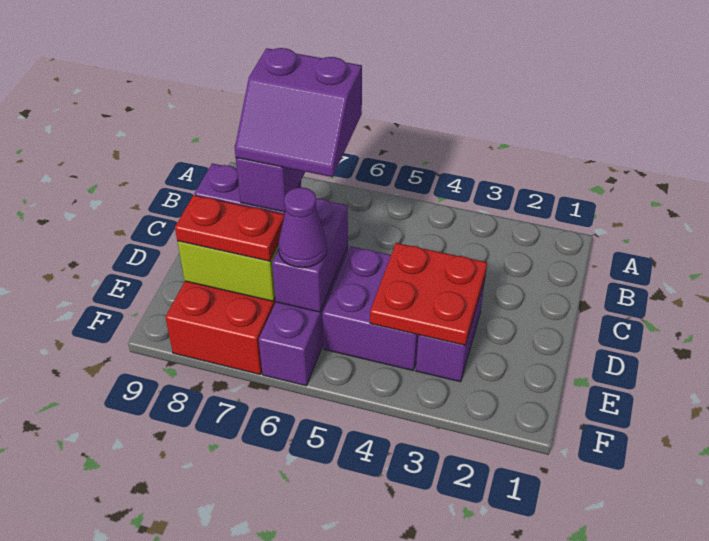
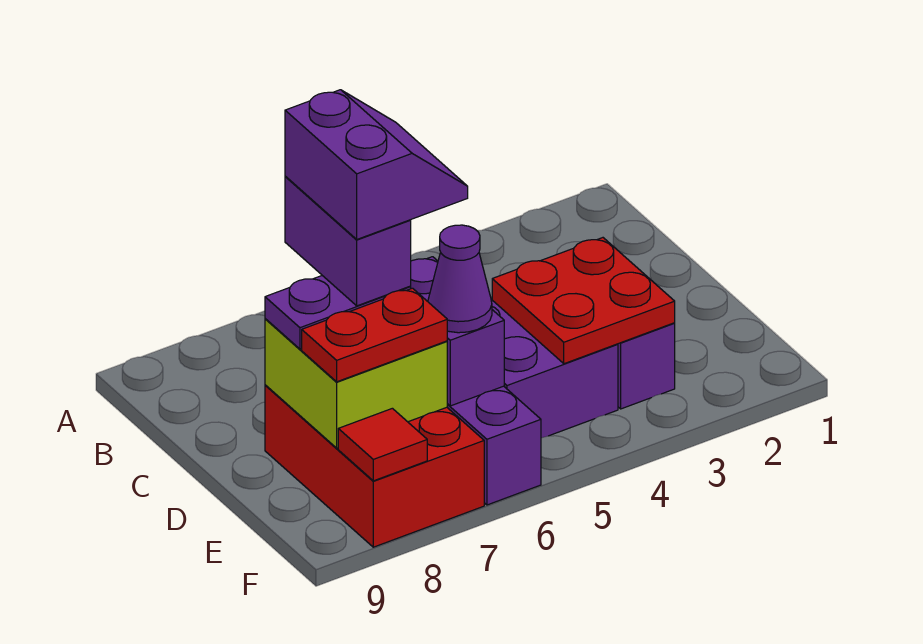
purple 2x2 slope [235,48,362,177] -> purple 2x2 slope turned to [285,90,468,239]
none -> red 1x1 tile [338,408,427,481]

